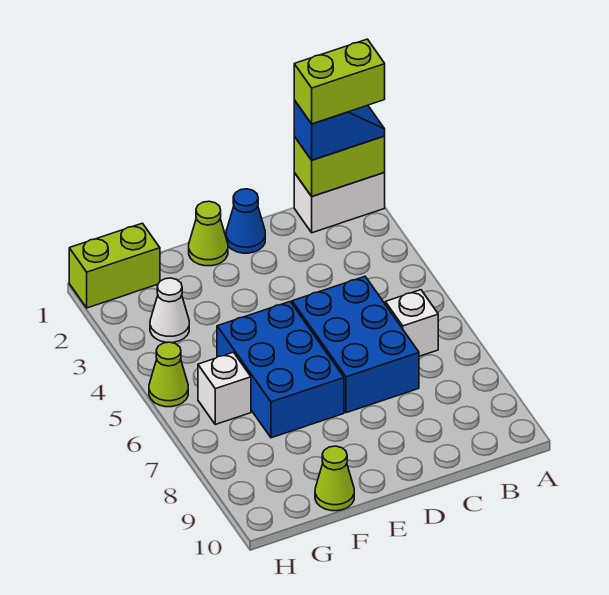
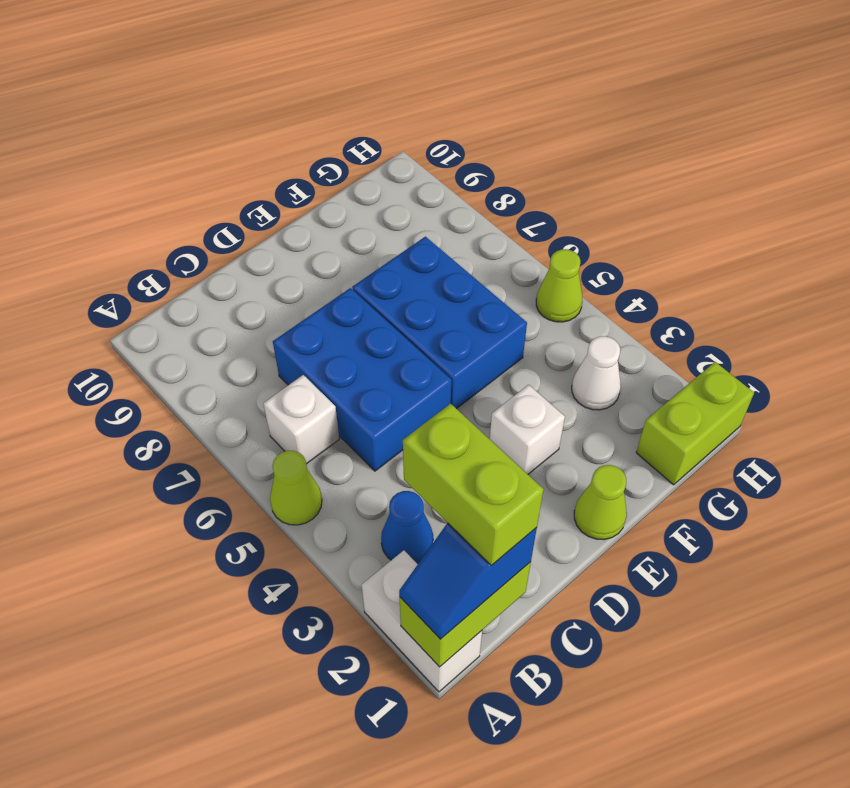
white 1x2 brick [294,173,385,233] -> white 1x2 brick turned to [362,550,482,692]
lime 1x2 brick [294,39,385,124] -> lime 1x2 brick turned to [403,404,544,566]
blue 1x1 cone [226,189,265,253] -> blue 1x1 cone moved to [381,491,433,564]
lime 1x1 cone [315,446,354,511] -> lime 1x1 cone moved to [270,451,322,525]
white 1x1 brick [198,352,251,424] -> white 1x1 brick moved to [490,385,565,474]

